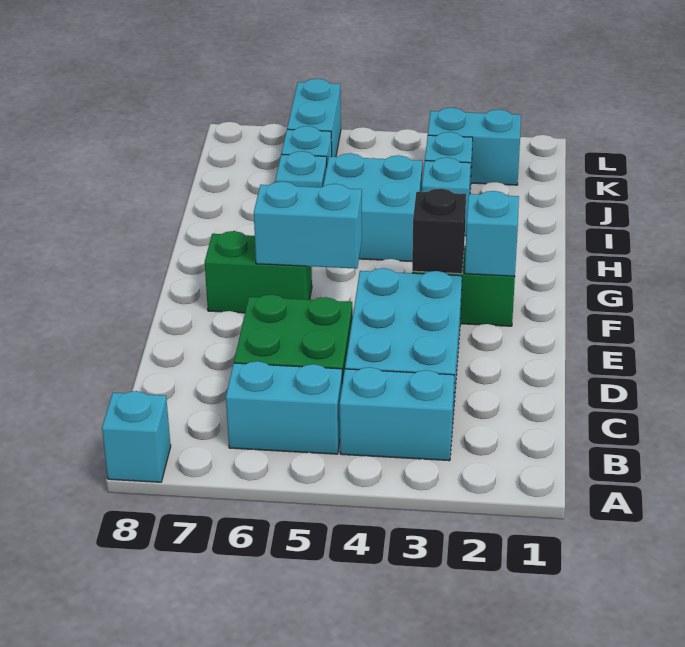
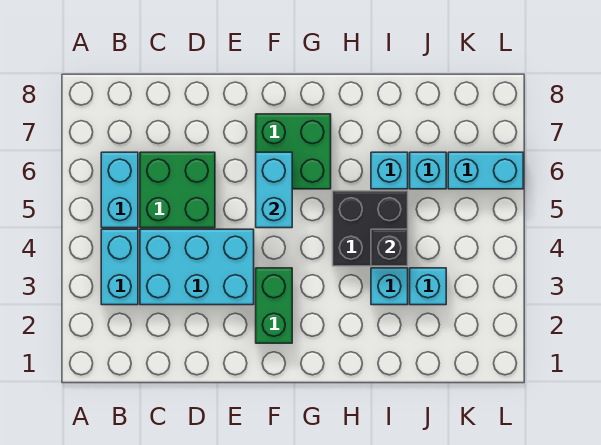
cyan 1x1 brick [102,391,171,482] -> none
cyan 1x1 brick [465,191,519,276] -> none
black 1x1 brick [412,189,466,274] -> black 1x1 brick moved to [371,229,408,266]
green 1x2 brick [205,231,312,313] -> green 2x2 brick [256,114,331,189]
cyan 2x2 brick [323,153,422,262] -> black 2x2 brick [333,191,408,266]
cyan 1x2 brick [428,108,521,185] -> none

